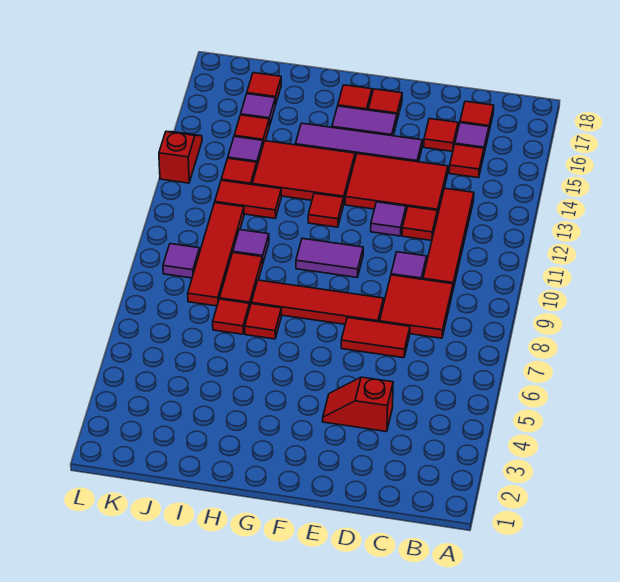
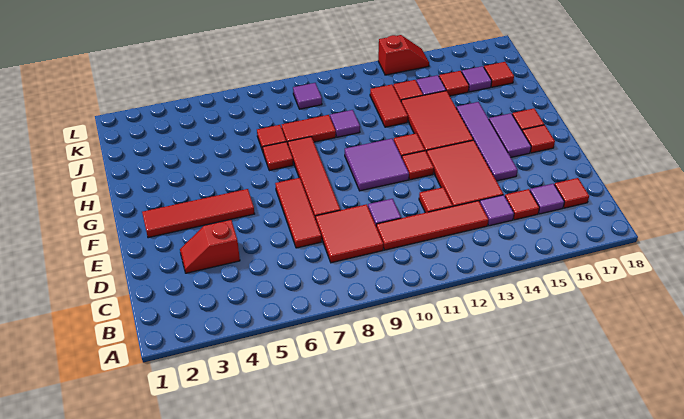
red 1x2 slope [323,377,393,432] -> red 1x2 slope turned to [180,220,240,273]
red 1x2 tile [341,317,410,358] -> red 1x3 tile [275,178,322,248]
red 1x1 tile [424,119,458,152] -> red 1x1 tile moved to [402,151,434,180]
purple 1x1 tile [371,202,406,236] -> purple 1x1 tile moved to [480,195,514,226]
purple 1x2 tile [296,239,363,277] -> purple 2x2 tile [345,139,409,191]
red 1x4 tile [188,203,244,306] -> red 1x4 tile moved to [142,189,255,238]

